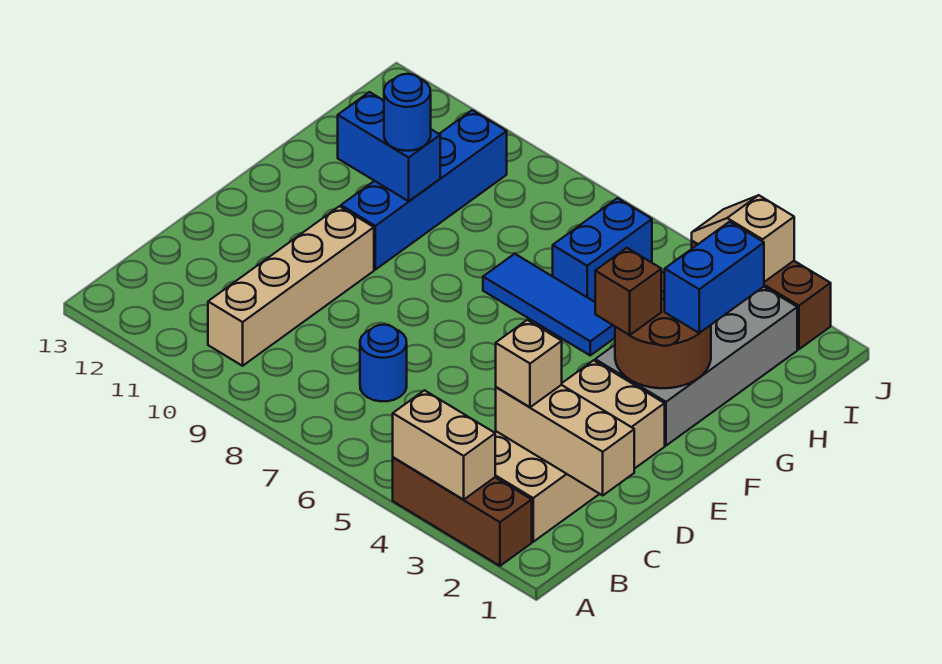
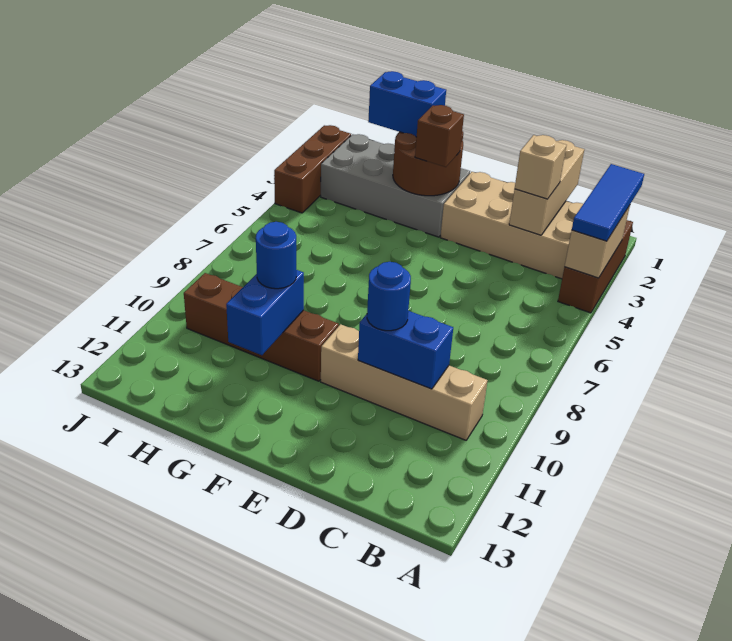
blue 1x1 round brick [360,325,407,401] -> blue 1x1 round brick moved to [367,262,411,331]
blue 1x4 brick [341,110,507,270] -> brown 1x4 brick [184,273,339,381]
blue 1x3 tile [483,254,615,355] -> blue 1x3 tile moved to [572,164,644,241]
blue 1x2 brick [553,198,652,302] -> blue 1x2 brick moved to [358,311,453,389]
tan 1x2 slope [692,195,794,282] -> none

